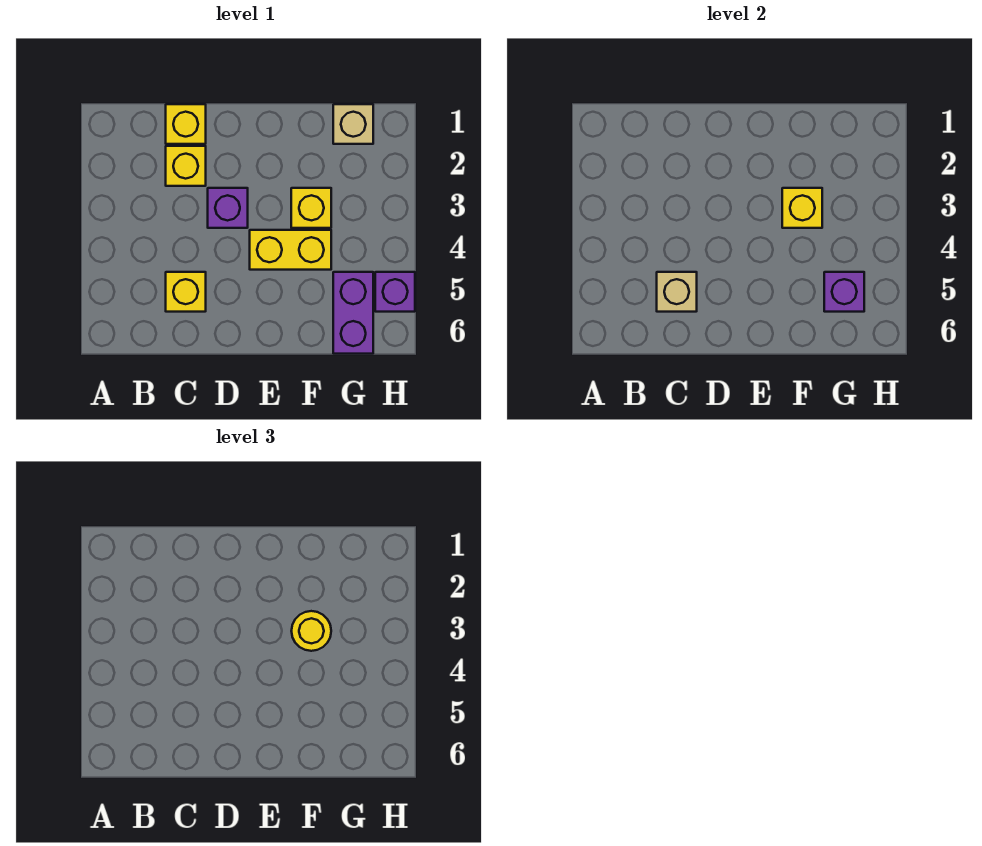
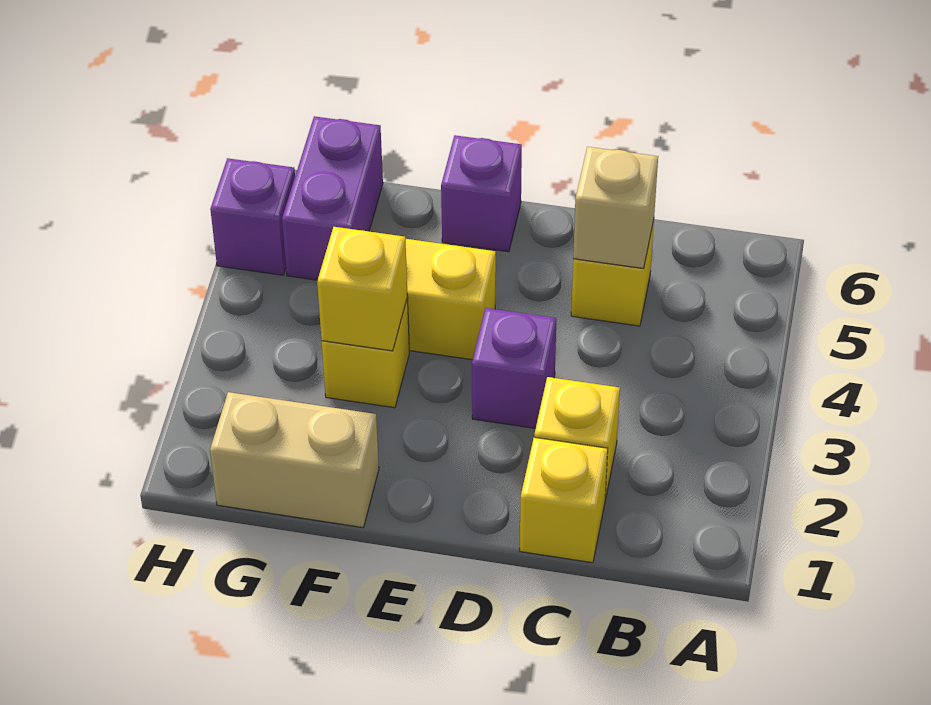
yellow 1x1 round brick [292,611,331,651] -> none
tan 1x1 brick [333,104,373,144] -> tan 1x2 brick [210,392,379,527]
purple 1x1 brick [824,272,864,312] -> purple 1x1 brick moved to [441,135,522,252]

